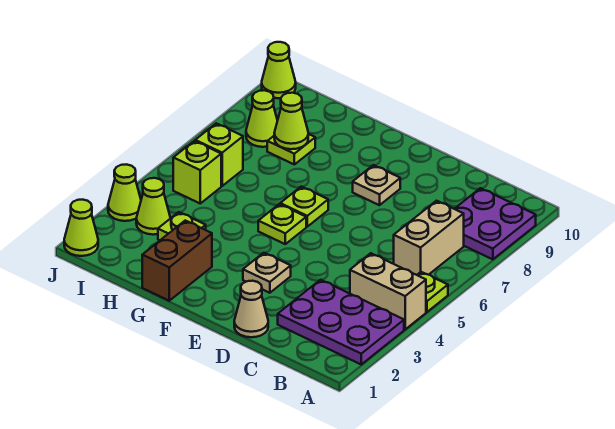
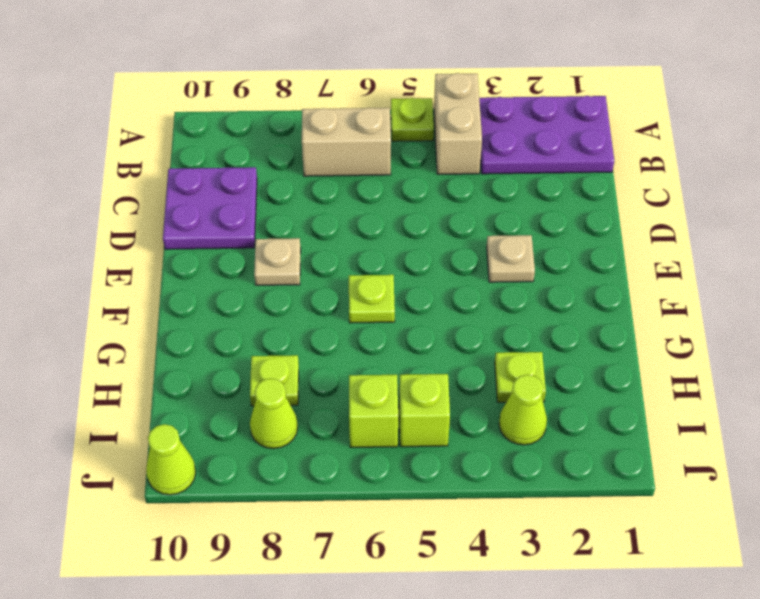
purple 2x3 plate [278,280,404,364] -> purple 2x3 plate turned to [479,96,614,174]
purple 2x2 plate [455,188,536,259] -> purple 2x2 plate moved to [163,167,257,249]
tan 1x1 cone [234,281,268,337] -> none
lime 1x1 plate [258,204,306,244] -> none
brown 1x2 brick [142,221,212,301] -> none
lime 1x1 cone [274,93,308,149] -> none
lime 1x1 cone [64,200,98,256] -> none
lime 1x1 cone [108,164,141,221] -> none

